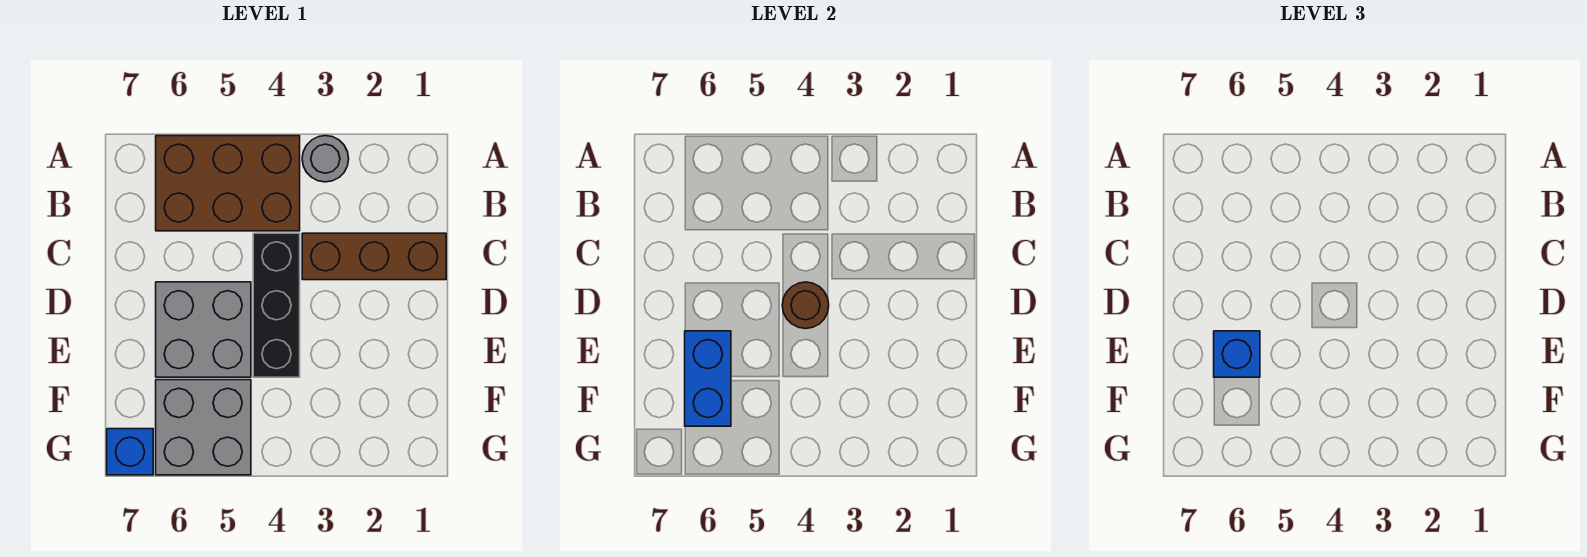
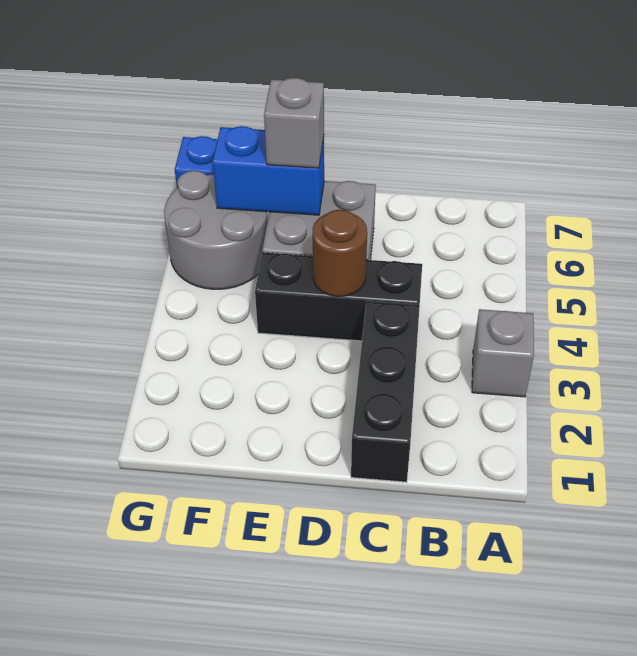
grey 1x1 round brick [302,136,349,182] -> grey 1x1 brick [472,309,534,397]
brown 2x3 brick [156,136,300,231] -> none
brown 1x3 brick [302,233,446,280] -> black 1x3 brick [351,301,420,482]
blue 1x1 brick [1214,331,1260,377] -> grey 1x1 brick [264,78,324,168]
grey 2x2 brick [156,380,251,475] -> grey 2x2 round brick [164,171,268,289]

